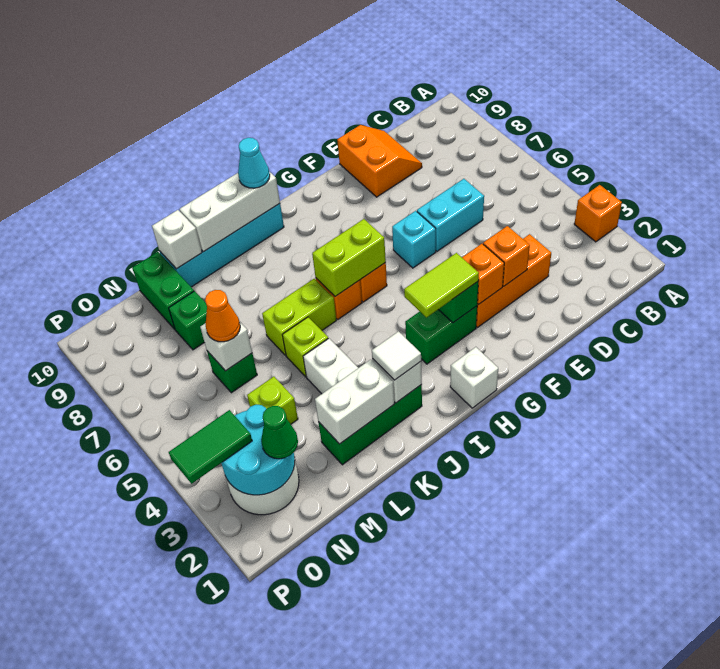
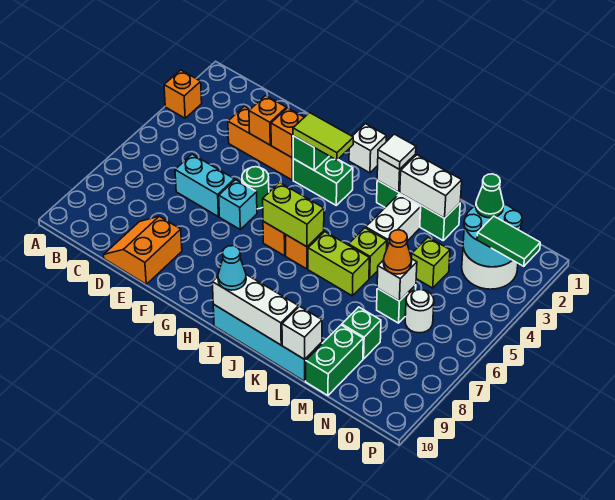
none -> green 1x1 round brick [242,167,269,209]
none -> white 1x1 round brick [405,290,434,333]

